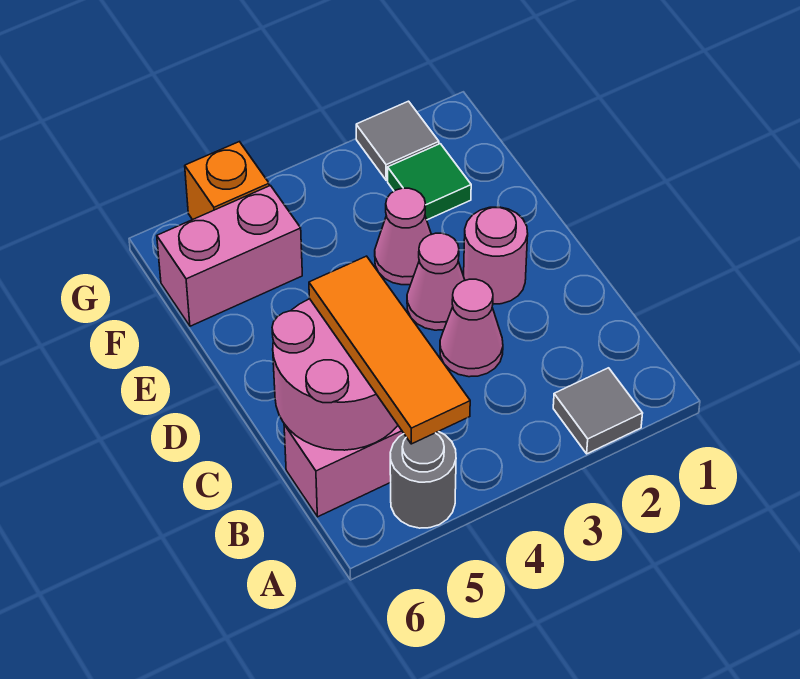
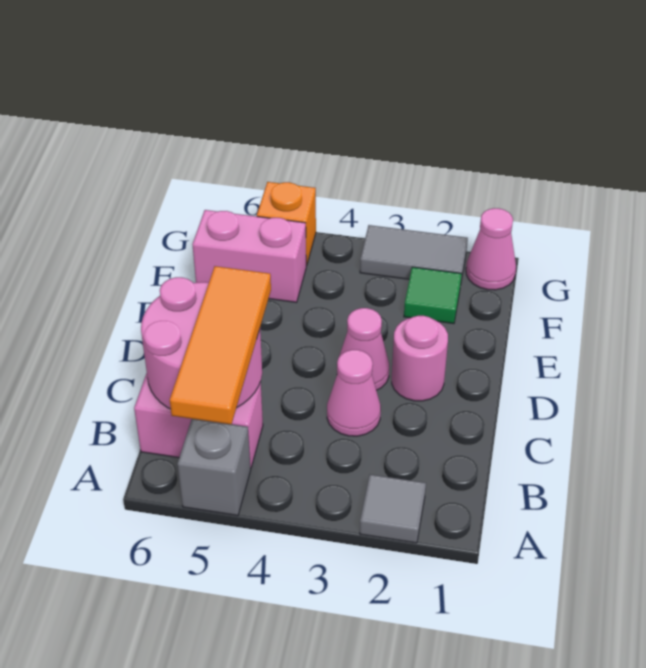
grey 1x1 round brick [390,431,456,528] -> grey 1x1 brick [177,419,251,516]
pink 1x1 cone [375,188,431,285] -> pink 1x1 cone moved to [466,208,516,290]
grey 1x1 tile [356,101,439,180] -> grey 1x2 tile [360,225,468,281]

